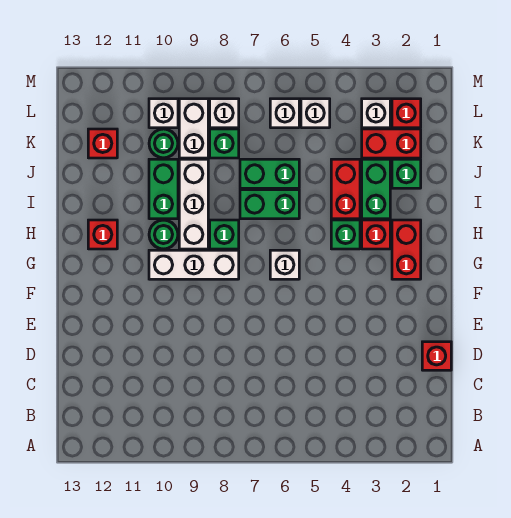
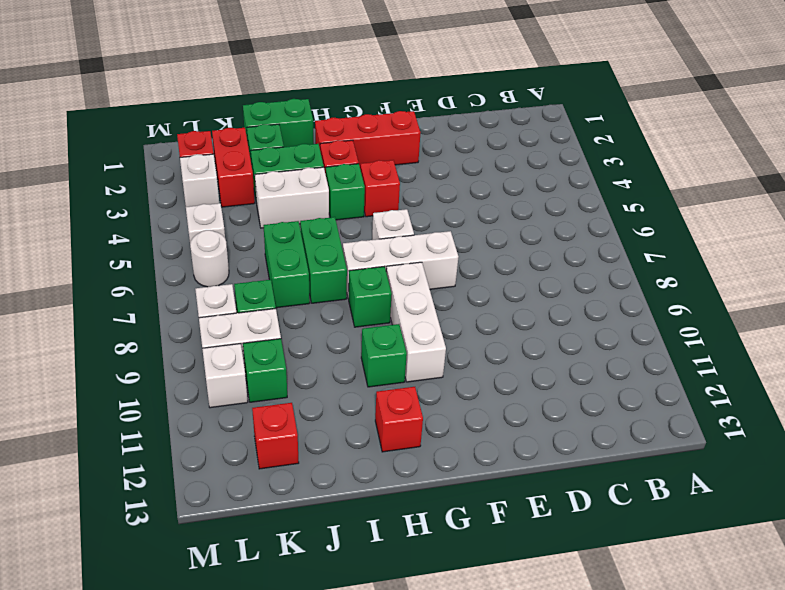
red 1x1 brick [422,342,451,370] -> red 1x1 brick moved to [360,160,400,217]
red 1x2 brick [392,220,421,279] -> red 1x3 brick [315,111,421,166]
white 1x3 brick [179,159,208,249] -> white 1x3 brick moved to [343,231,458,299]
green 1x1 round brick [149,220,178,249] -> green 1x1 brick [361,324,407,387]
red 1x2 brick [331,159,360,219] -> white 1x2 brick [255,167,329,228]
green 1x2 brick [149,159,178,219] -> green 1x2 brick moved to [243,99,314,147]
green 1x1 round brick [149,129,178,158] -> green 1x1 brick [243,339,287,402]
white 1x1 brick [270,99,299,128] -> white 1x1 round brick [190,230,229,287]

